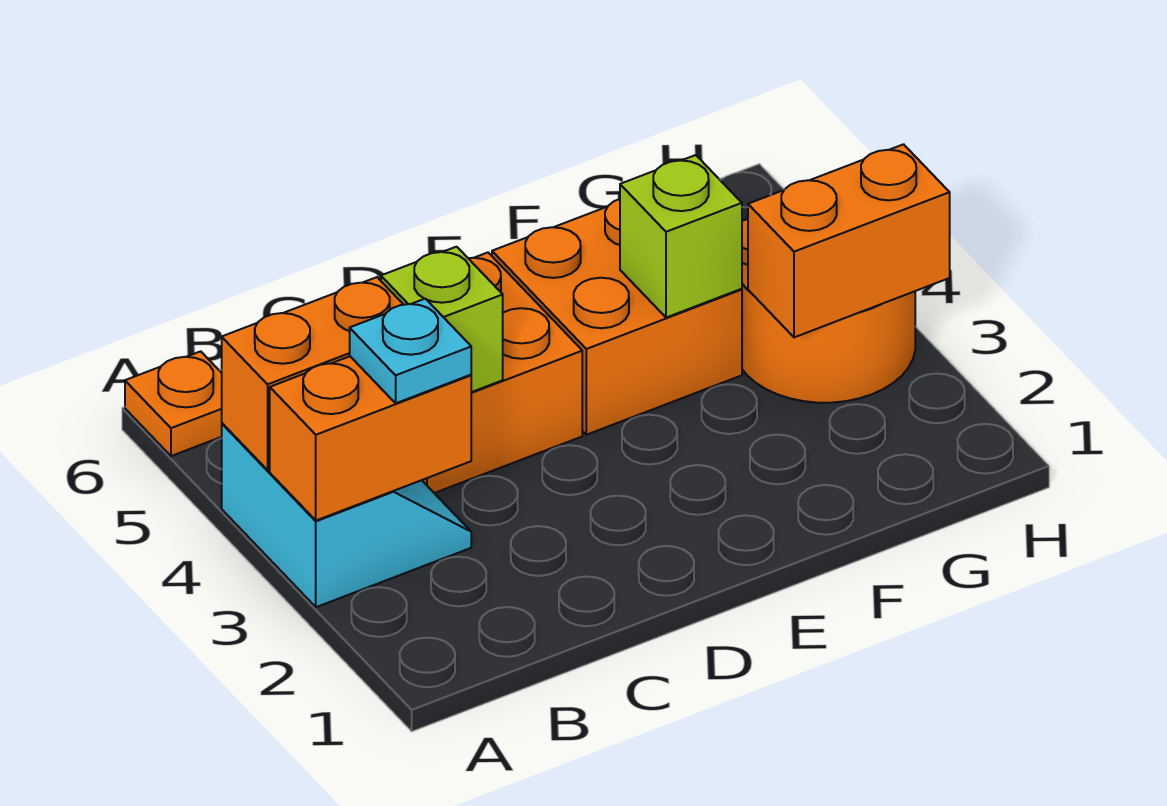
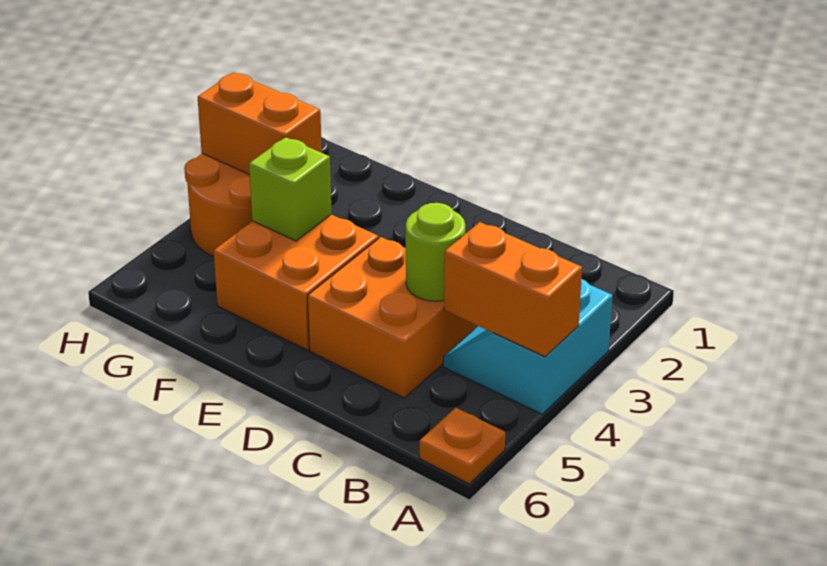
orange 1x2 brick [270,356,471,520] -> none
cyan 1x1 plate [350,299,471,403] -> none
lime 1x1 brick [381,247,503,392] -> lime 1x1 round brick [406,203,465,301]

